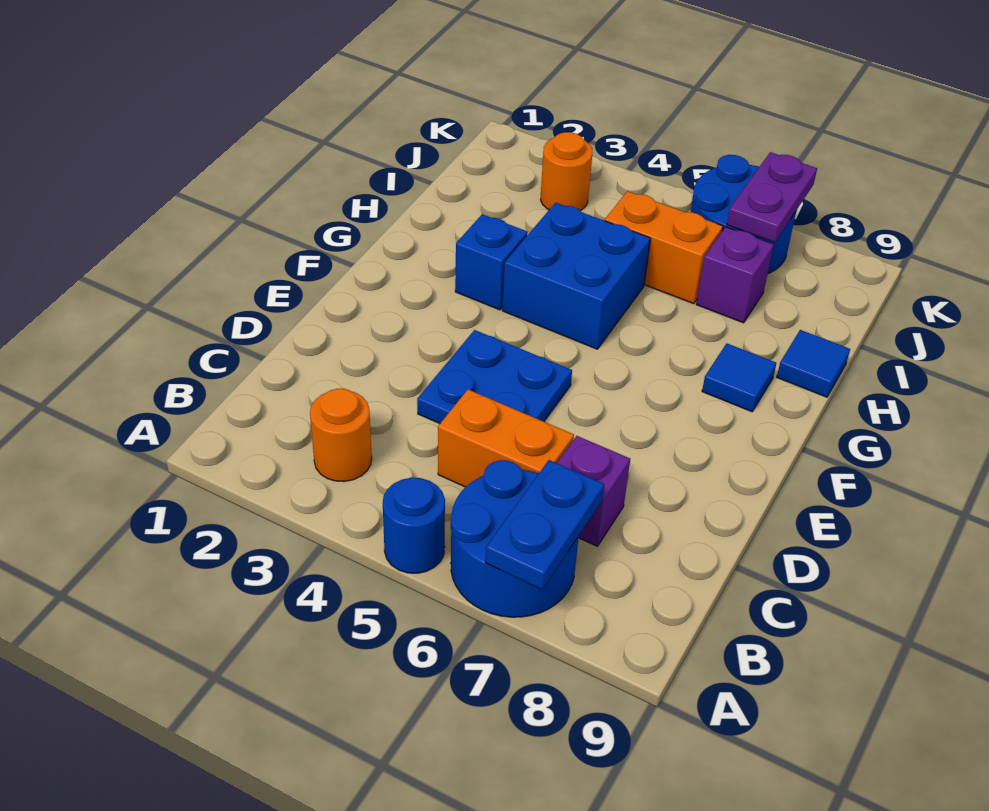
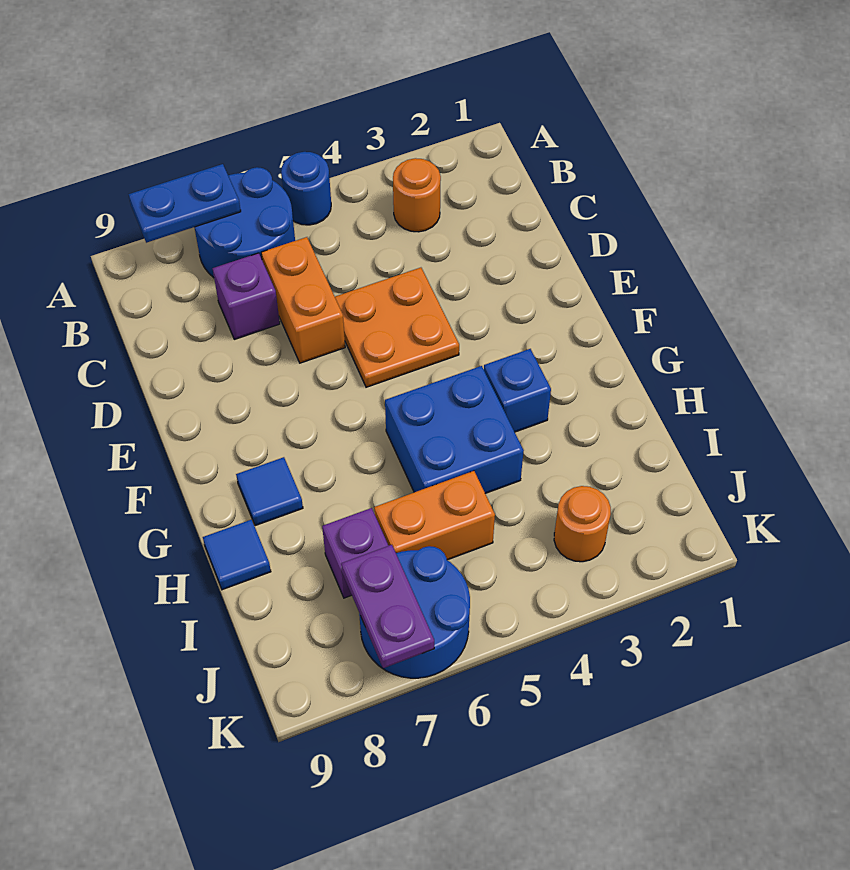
blue 1x2 plate [486,460,604,589] -> blue 1x2 plate turned to [129,164,241,243]
orange 1x2 brick [438,390,574,487] -> orange 1x2 brick turned to [261,237,345,363]
blue 2x2 plate [417,330,572,424] -> orange 2x2 plate [335,268,459,387]

